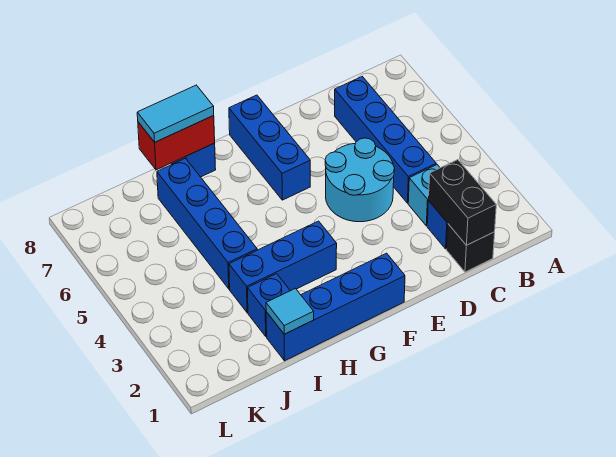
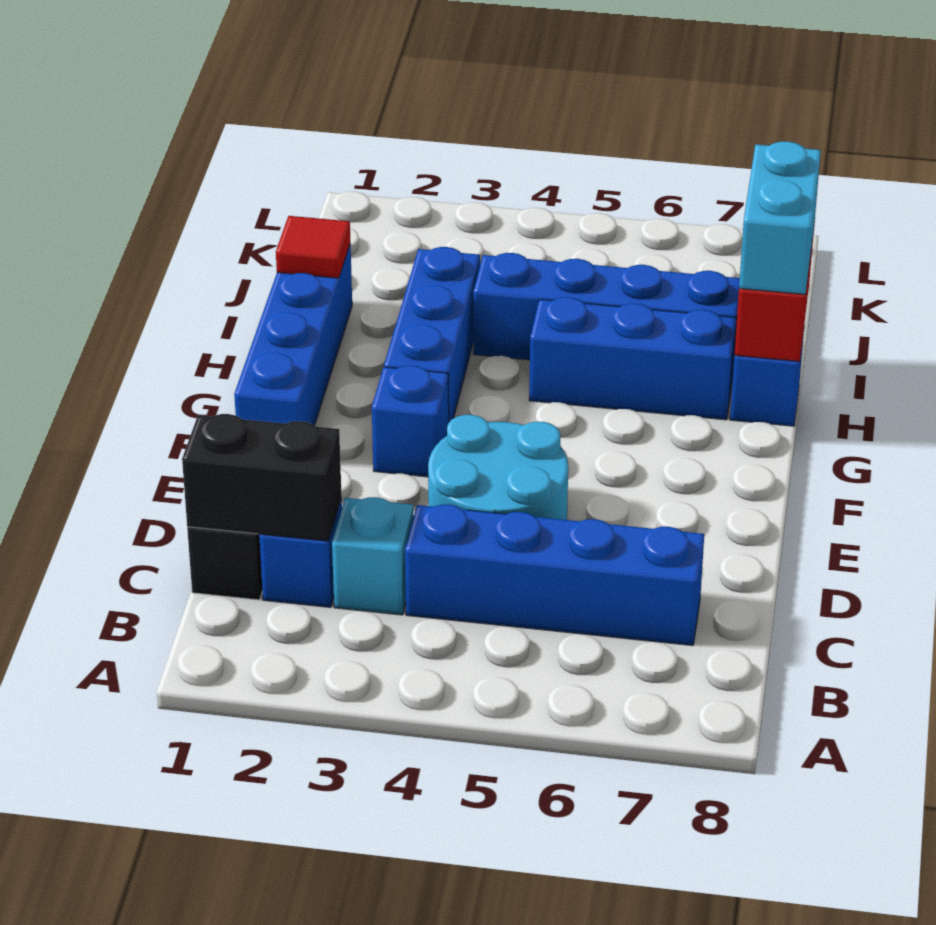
blue 1x3 brick [229,95,310,200] -> blue 1x3 brick moved to [529,297,737,420]
cyan 1x2 tile [137,85,214,142] -> cyan 1x2 brick [739,141,821,294]
cyan 1x1 tile [266,288,314,334] -> red 1x1 tile [276,216,350,278]
blue 1x1 brick [248,274,290,336] -> blue 1x1 brick moved to [372,366,449,477]

